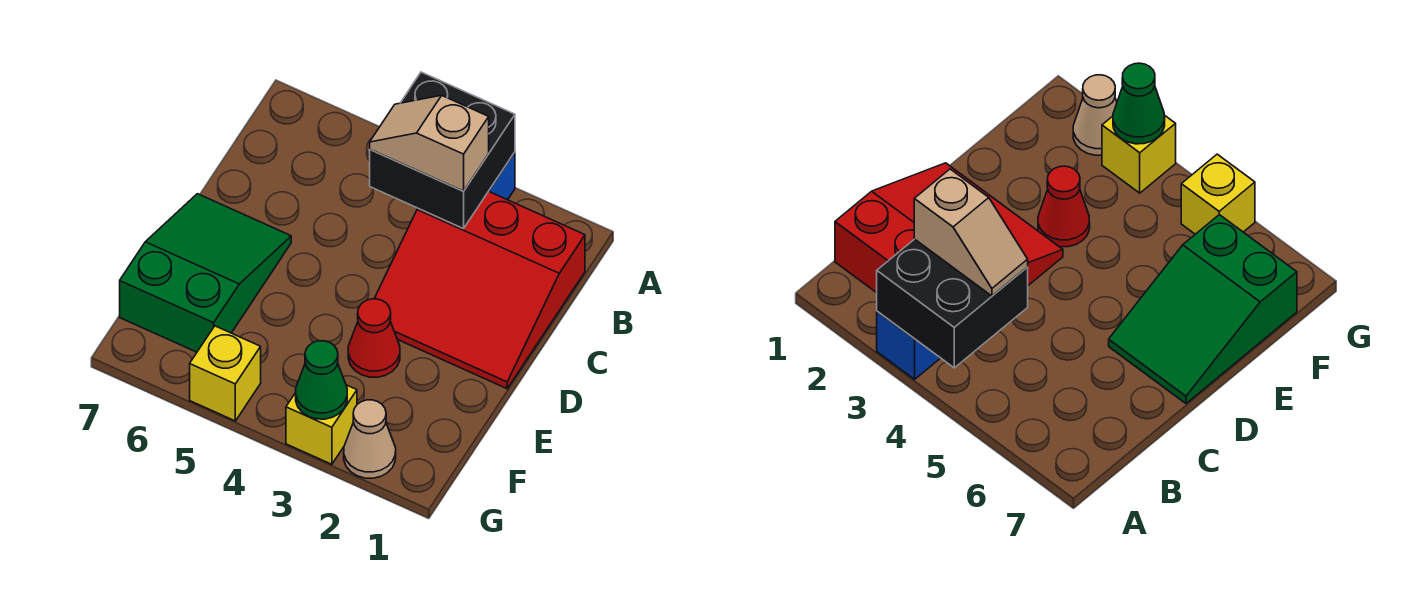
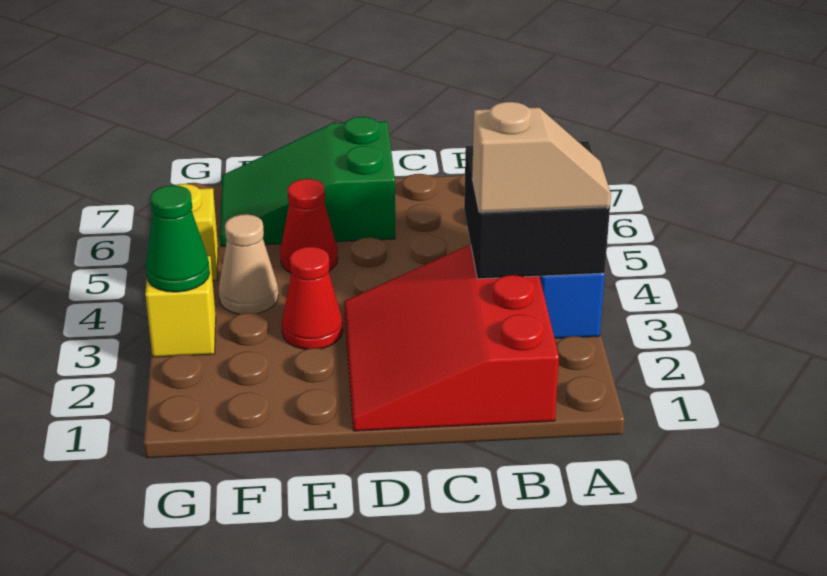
tan 1x2 slope [370,95,489,191] -> tan 1x2 slope turned to [472,102,611,212]
green 2x3 slope [120,194,291,352] -> green 2x3 slope turned to [220,117,395,246]
none -> red 1x1 cone [280,179,338,273]
tan 1x1 cone [344,400,396,478] -> tan 1x1 cone moved to [219,214,278,314]

